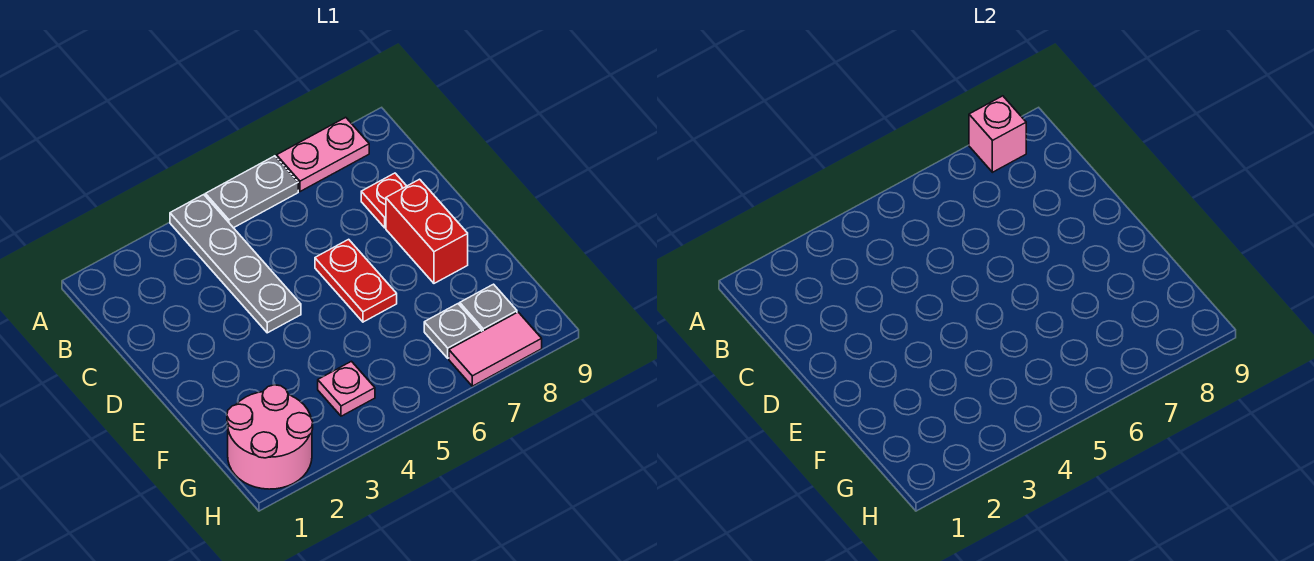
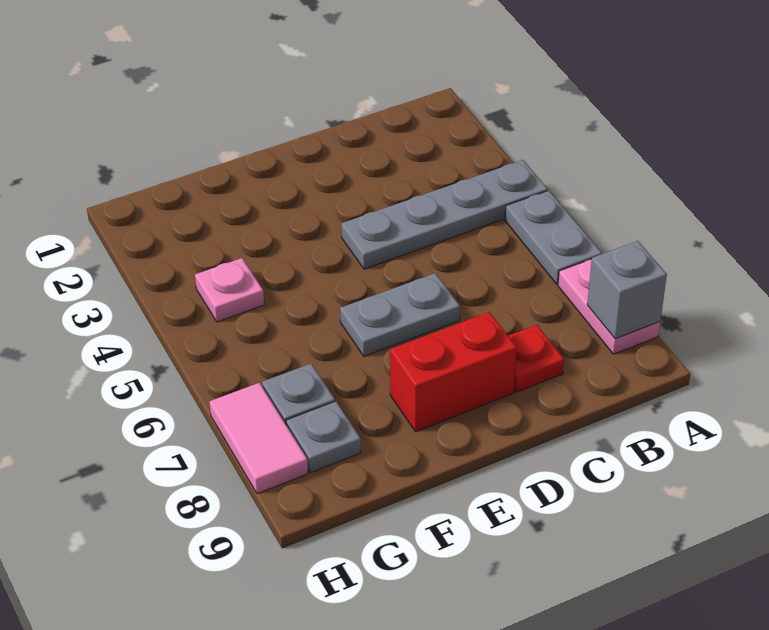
pink 1x1 brick [969,96,1026,172] -> grey 1x1 brick [587,241,667,339]
red 1x2 plate [315,239,397,322] -> grey 1x2 plate [340,273,460,356]
pink 2x2 round brick [227,385,313,489] -> none

